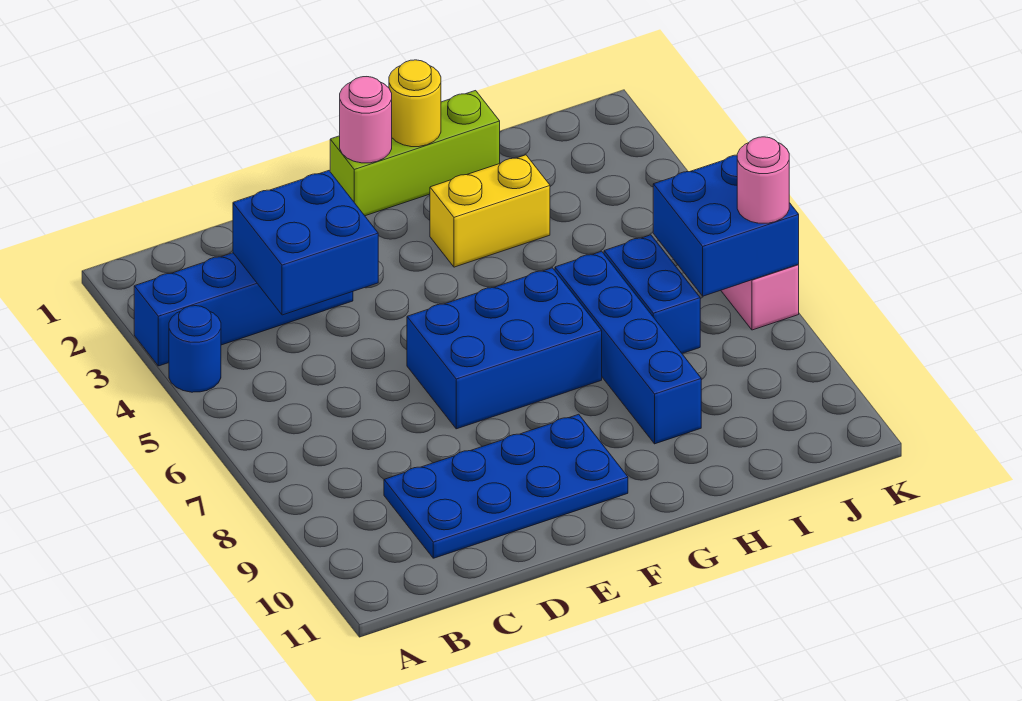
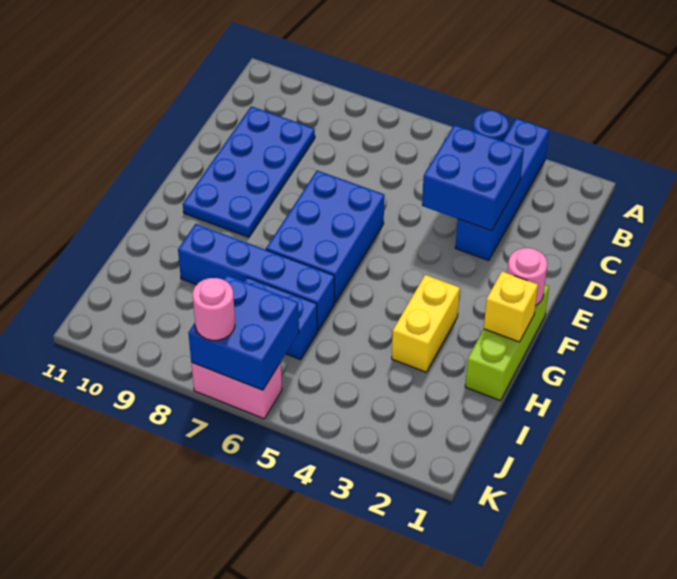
yellow 1x1 round brick [389,60,441,147] -> yellow 1x1 brick [484,271,538,342]

